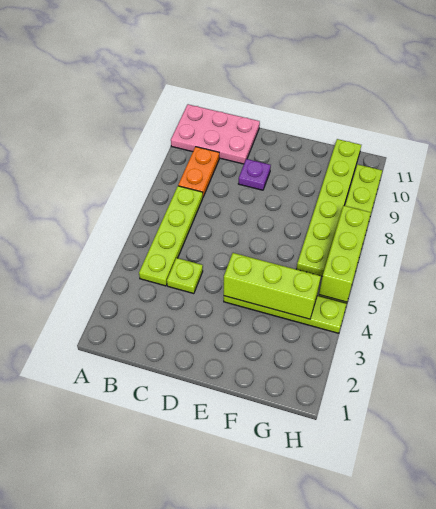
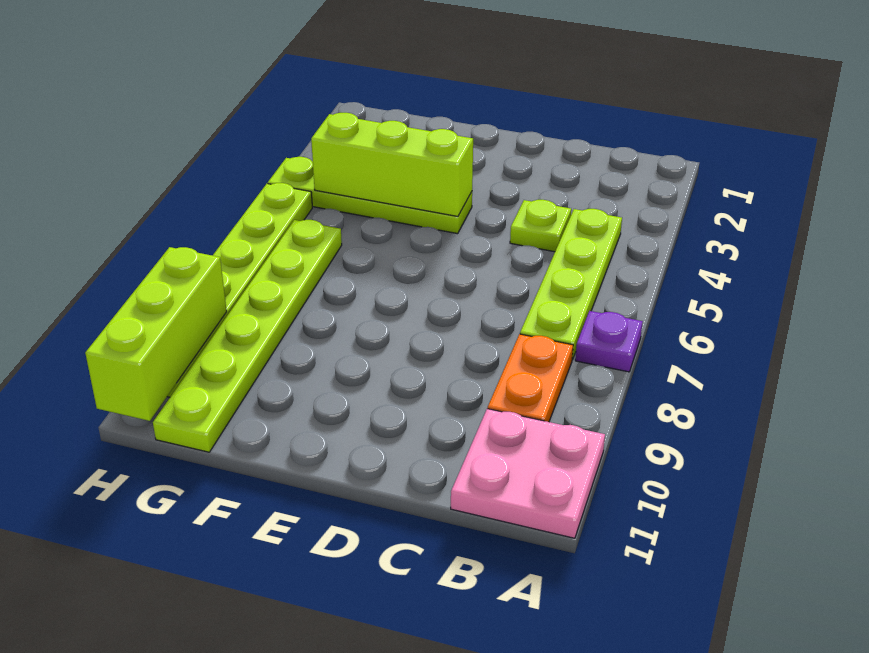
pink 2x3 plate [171,104,260,164] -> pink 2x2 plate [451,409,605,538]
purple 1x1 plate [238,159,271,190] -> purple 1x1 plate moved to [575,311,643,372]
lime 1x3 brick [319,206,371,302] -> lime 1x3 brick moved to [85,247,227,421]

